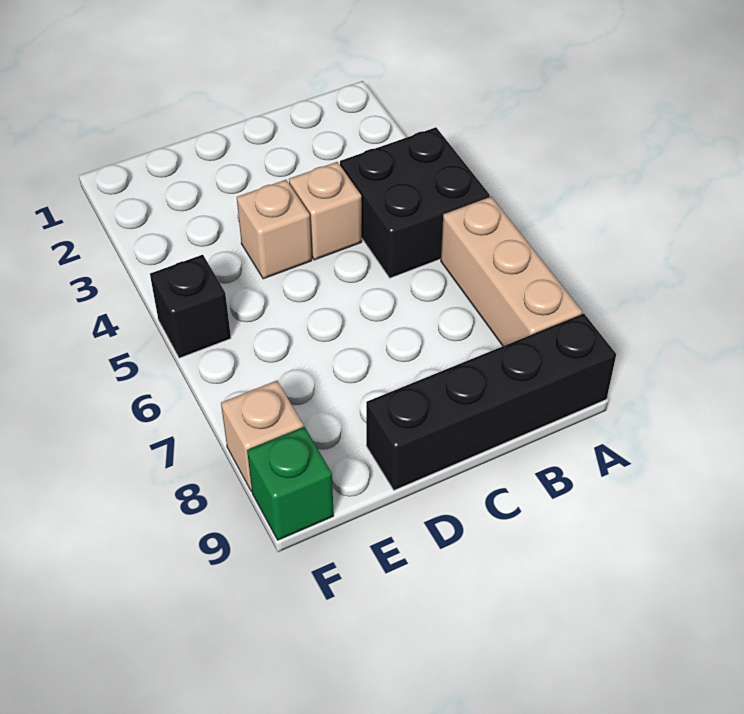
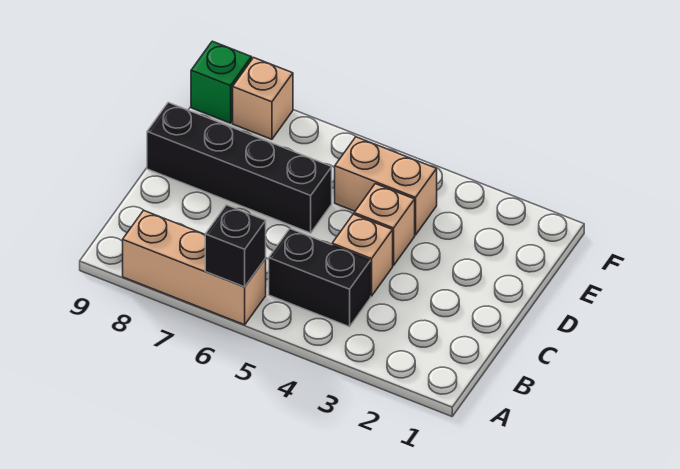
black 2x2 brick [340,127,490,278] -> black 1x2 brick [269,229,371,327]
black 1x4 brick [366,314,616,490] -> black 1x4 brick turned to [147,102,332,233]
none -> tan 1x2 brick [335,137,437,235]
black 1x1 brick [150,255,231,358] -> black 1x1 brick moved to [205,205,266,287]

